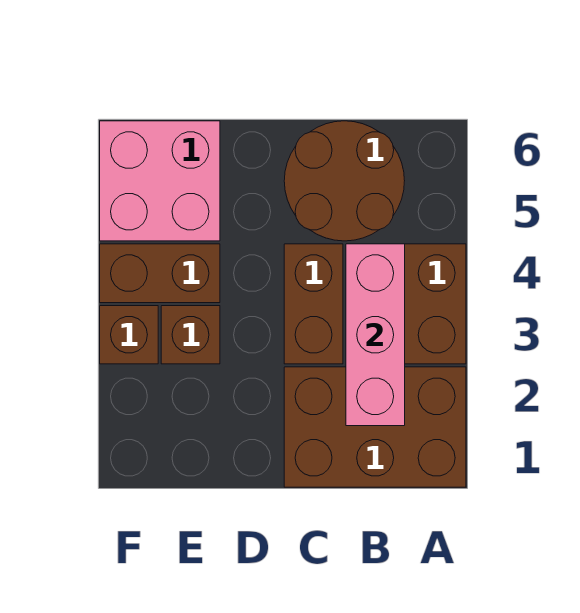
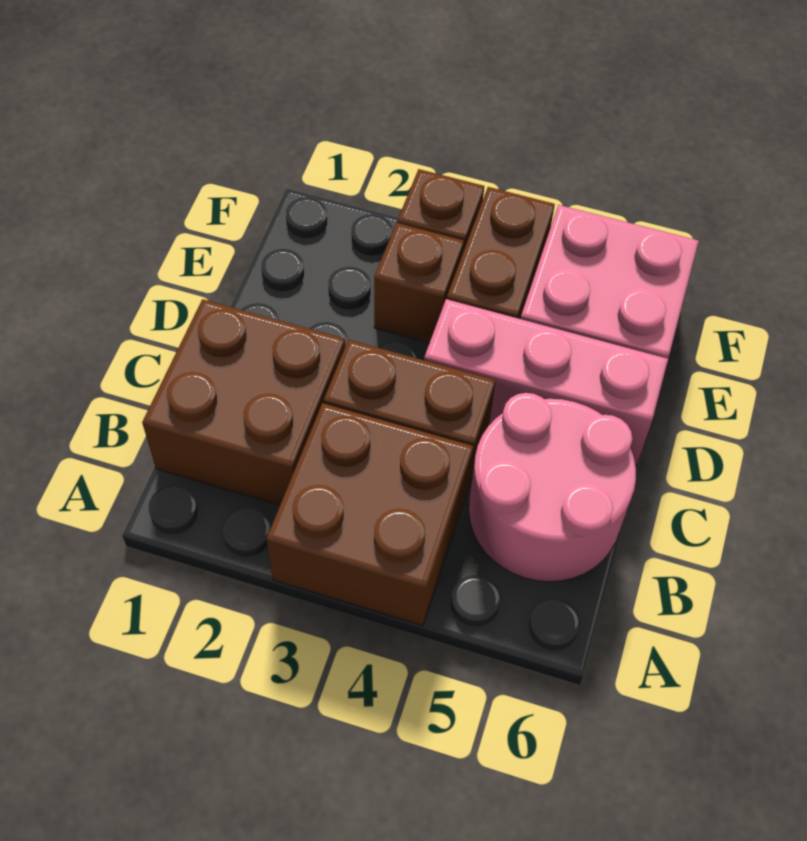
brown 2x3 brick [284,367,466,487] -> brown 2x2 brick [142,299,345,505]
pink 1x3 brick [346,244,405,426] -> pink 1x3 brick moved to [424,299,668,466]
brown 2x2 round brick [284,121,405,241] -> pink 2x2 round brick [469,393,636,582]

